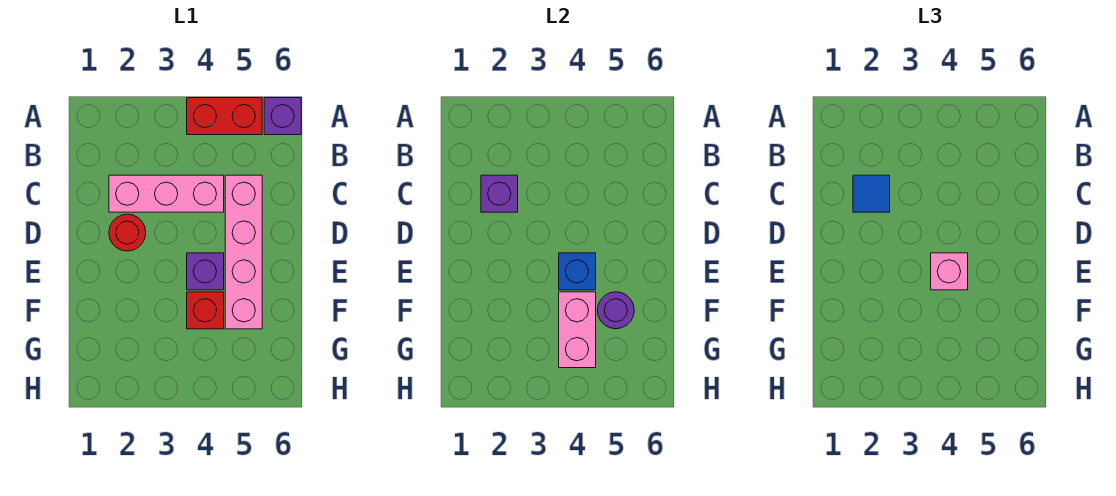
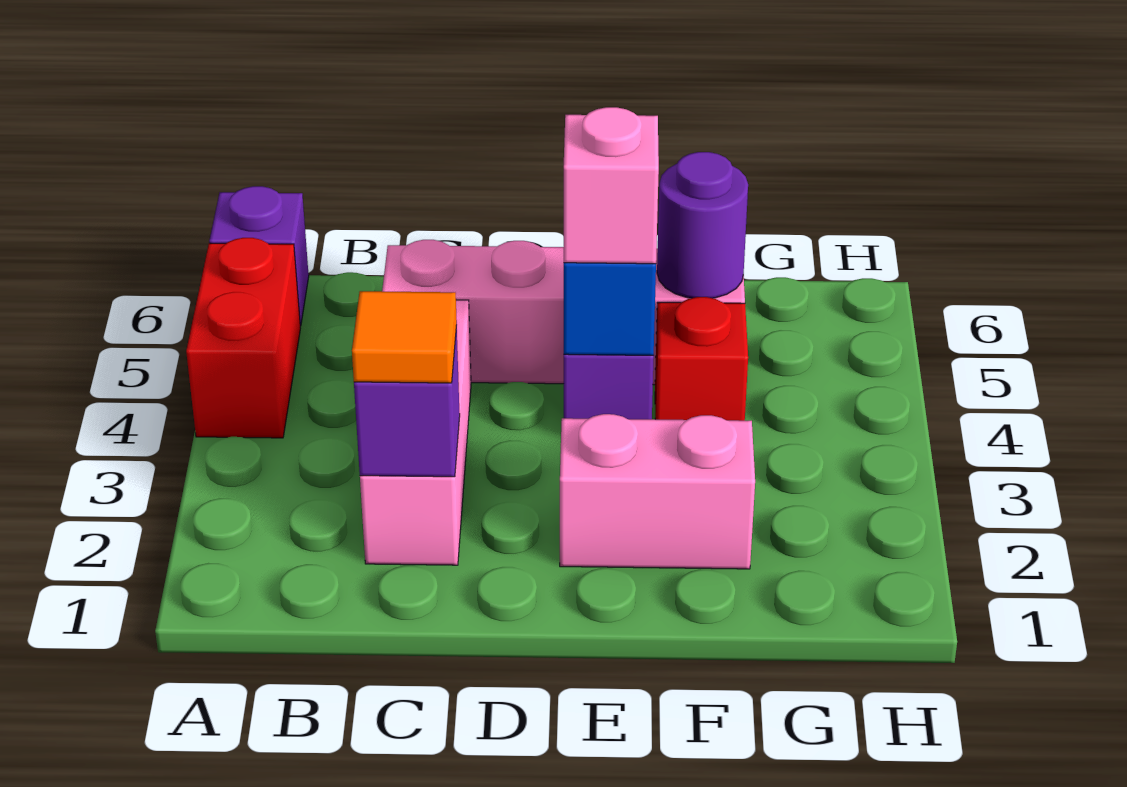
blue 1x1 tile [853,175,890,212] -> orange 1x1 tile [352,291,457,383]
red 1x1 round brick [109,214,146,251] -> none
pink 1x2 brick [559,292,596,368] -> pink 1x2 brick moved to [560,414,755,569]

